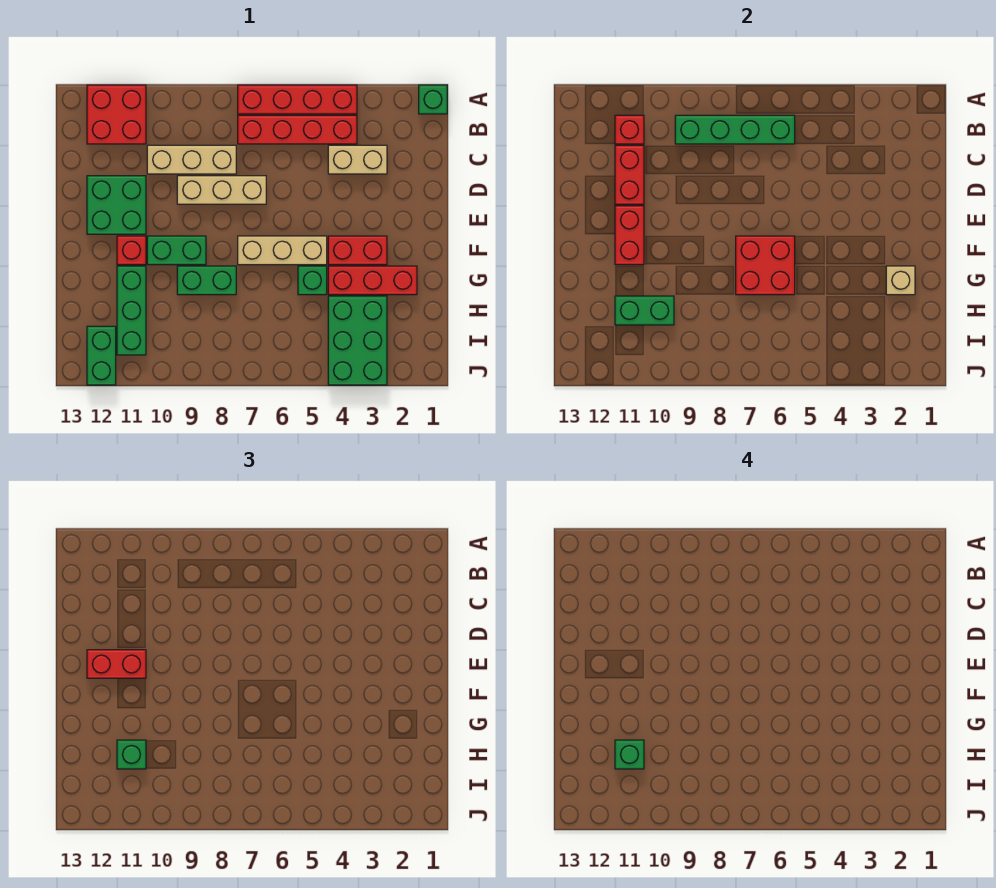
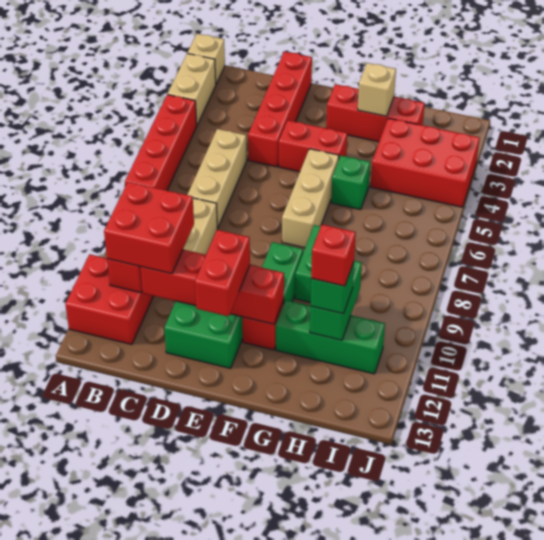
green 1x1 brick [419,85,447,114] -> tan 1x1 brick [188,34,225,84]
red 1x4 brick [238,115,357,144] -> red 1x4 brick moved to [248,51,312,167]
green 1x4 brick [675,115,795,144] -> none
tan 1x2 brick [328,145,387,174] -> tan 1x2 brick moved to [168,53,216,125]
tan 1x3 brick [177,176,266,204] -> tan 1x3 brick moved to [187,129,247,228]
red 1x2 brick [328,236,387,265] -> red 1x2 brick turned to [279,120,347,172]
red 2x2 brick [736,236,795,295] -> red 2x2 brick moved to [104,182,194,274]
red 1x3 brick [328,266,417,295] -> red 1x3 brick turned to [326,84,425,142]
green 2x3 brick [328,296,387,385] -> red 2x3 brick [371,118,480,207]
green 1x1 brick [615,740,644,769] -> red 1x1 brick [311,224,356,286]
green 1x2 brick [87,326,116,385] -> none

